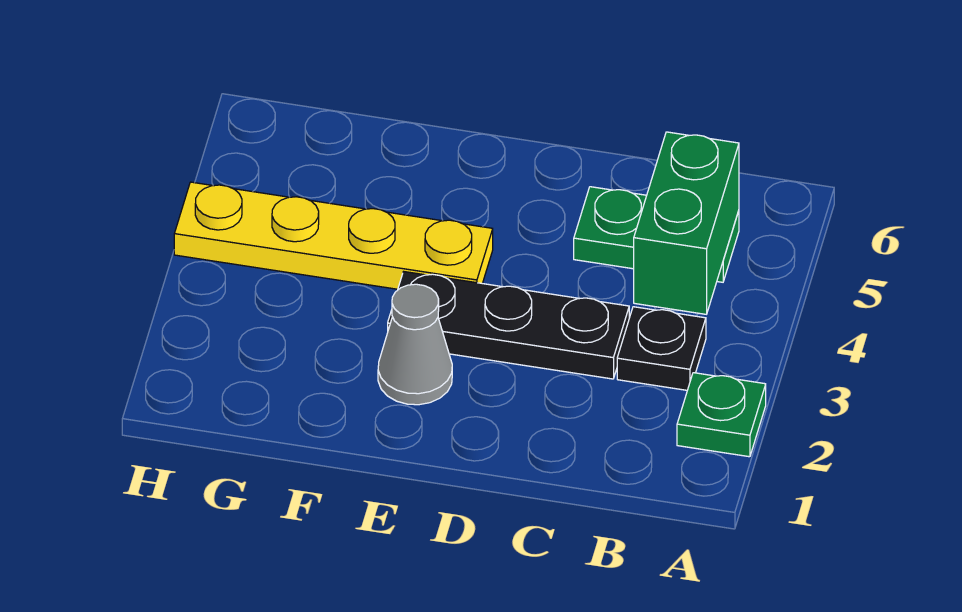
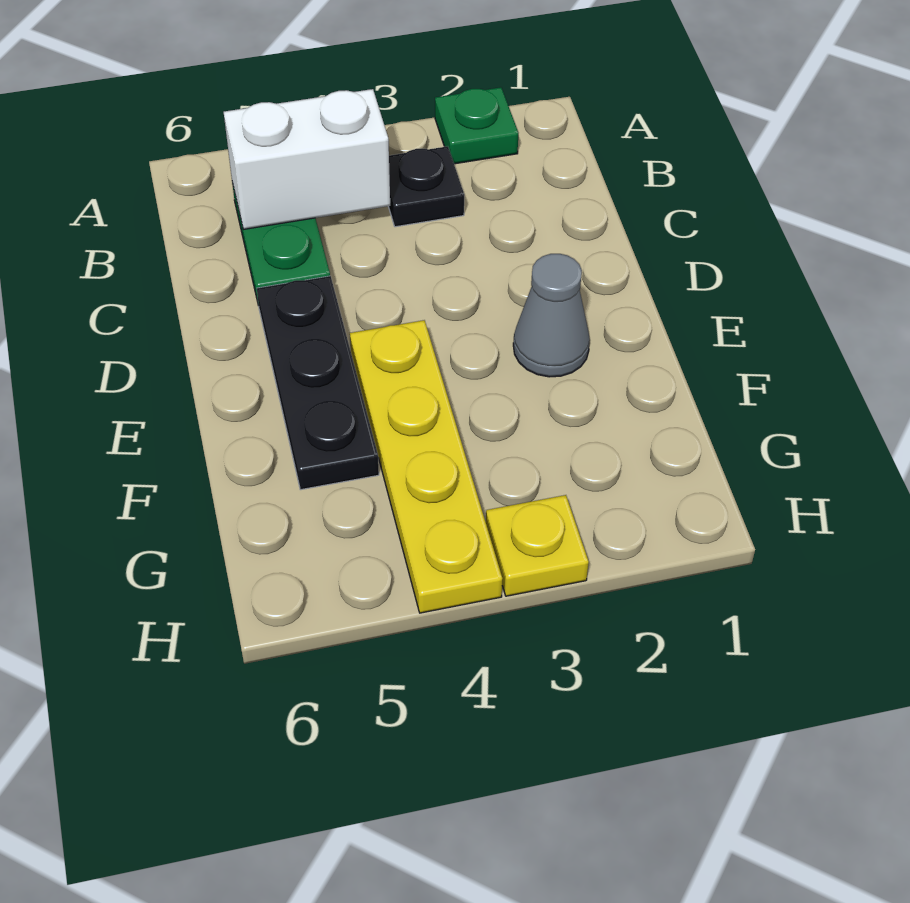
green 1x2 brick [634,132,739,314] -> white 1x2 brick [224,89,390,229]
black 1x3 plate [388,272,629,379] -> black 1x3 plate moved to [257,276,379,490]
none -> yellow 1x1 plate [486,495,589,596]

